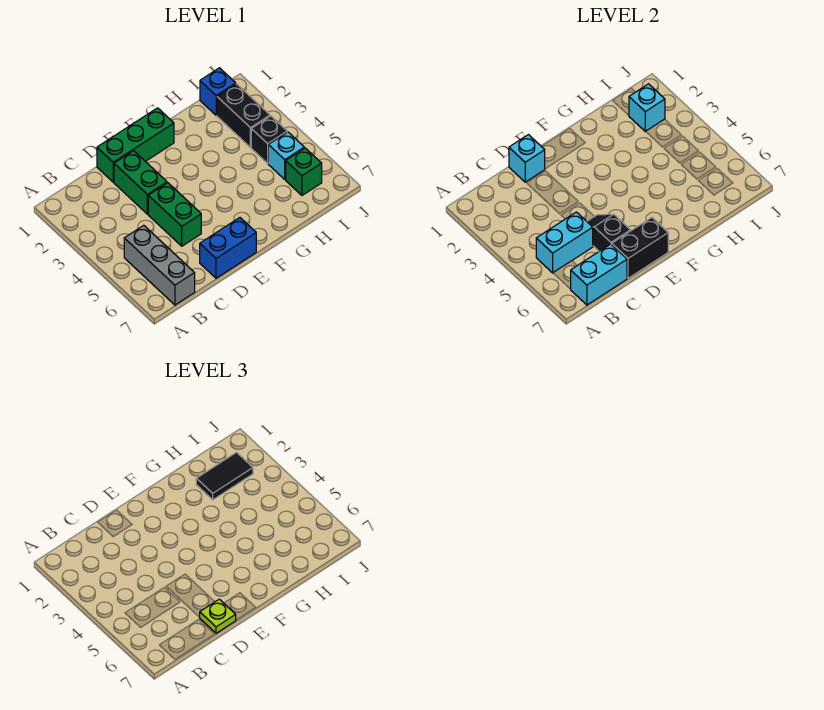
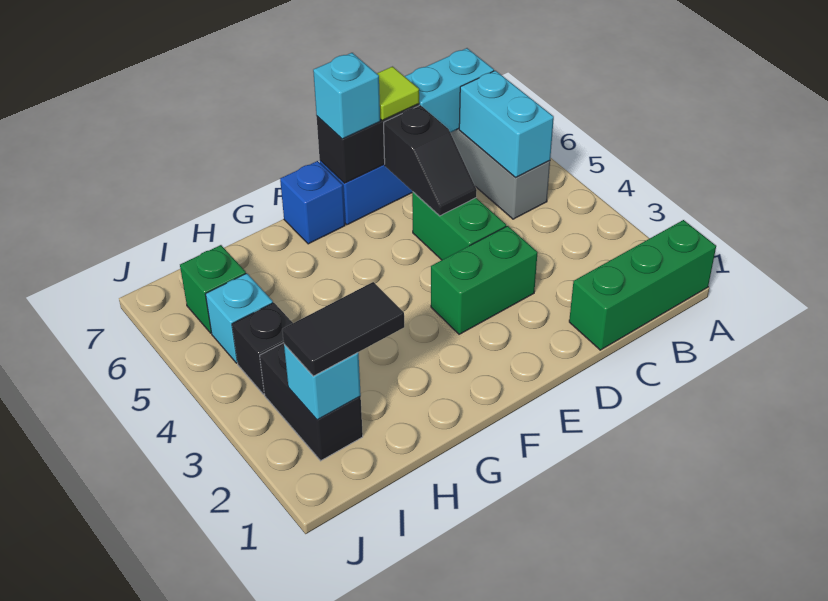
cyan 1x2 brick [536,212,593,273] -> cyan 1x2 brick turned to [459,71,554,178]
green 1x3 brick [97,108,174,182] -> green 1x3 brick moved to [569,220,716,350]
cyan 1x1 brick [509,135,545,182] -> cyan 1x1 brick moved to [313,53,380,139]
green 1x2 brick [114,151,167,214] -> green 1x2 brick turned to [431,226,538,334]
lime 1x1 plate [200,599,236,633] -> lime 1x1 tile [377,67,419,121]
blue 1x1 brick [200,68,236,115] -> blue 1x1 brick moved to [280,161,345,244]

